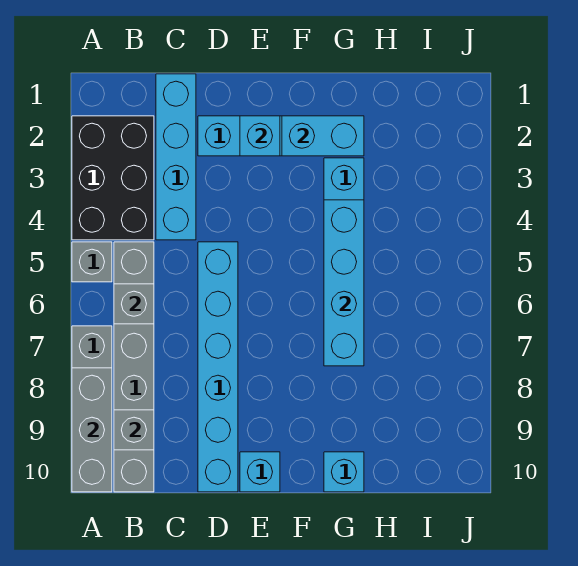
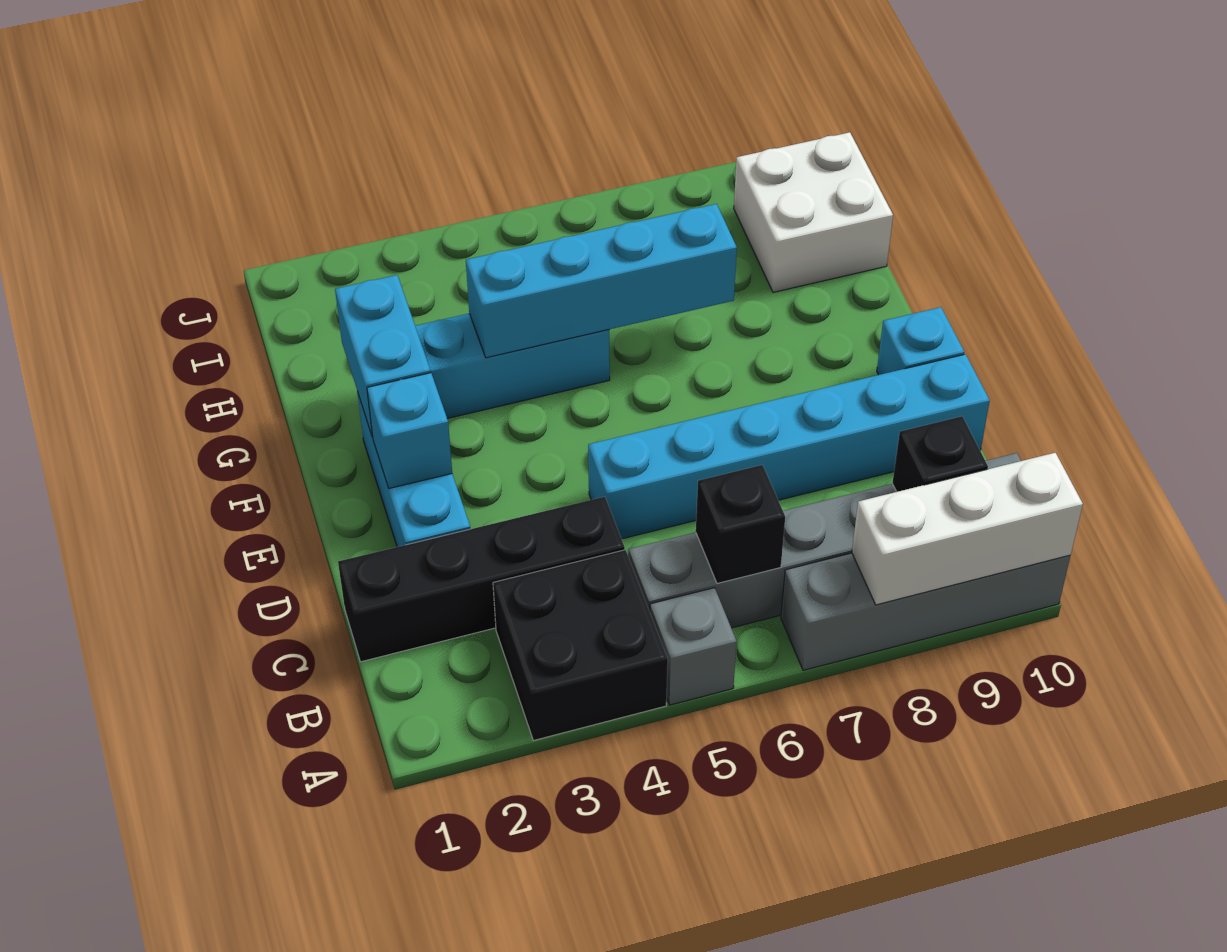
black 2x3 brick [72,116,154,240] -> black 2x2 brick [493,550,668,741]
grey 1x3 brick [72,368,112,492] -> white 1x3 brick [852,453,1083,605]
grey 1x1 brick [114,284,154,324] -> black 1x1 brick [696,465,785,583]
grey 1x1 brick [114,410,154,450] -> black 1x1 brick [892,416,988,492]
cyan 1x4 brick [156,74,196,240] -> black 1x4 brick [338,497,625,662]
cyan 1x1 brick [324,452,364,492] -> none
none -> white 2x2 brick [734,132,893,292]

